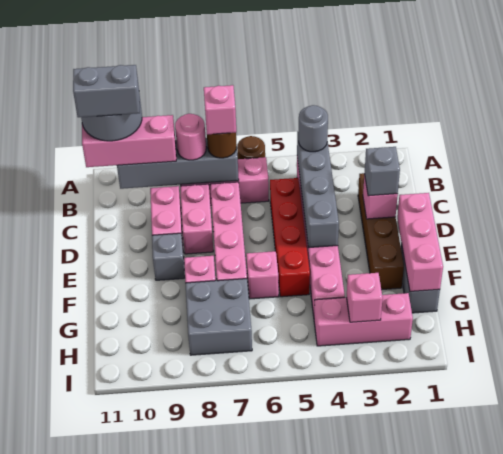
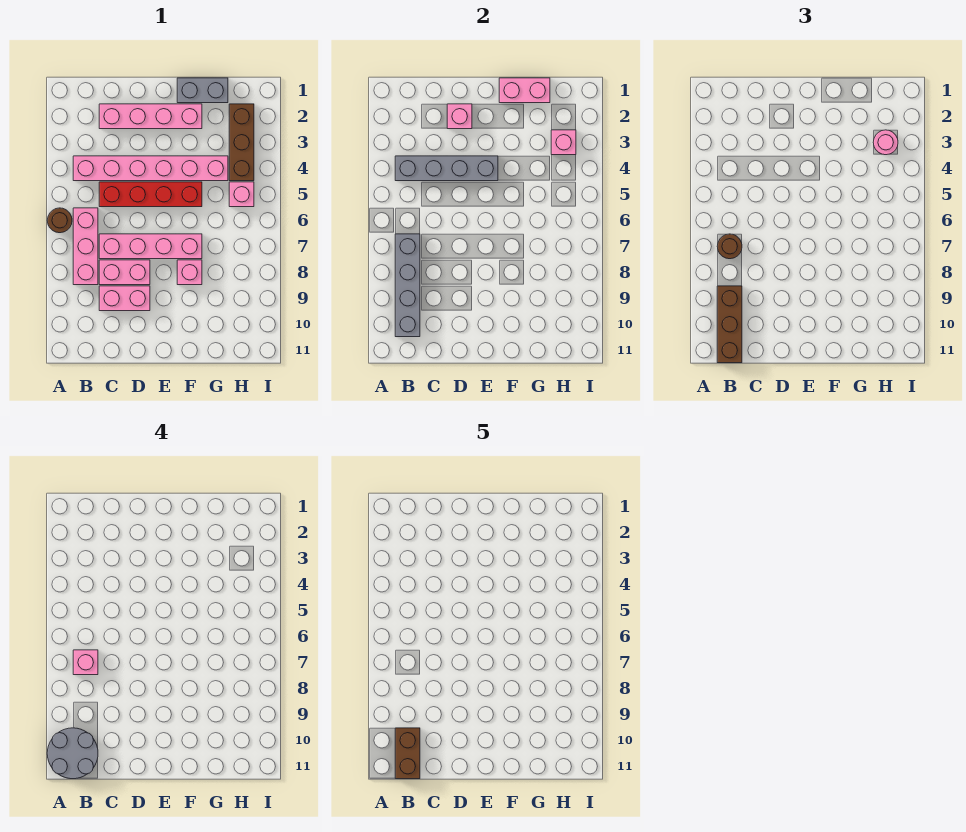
grey 1x1 round brick [299,105,328,152] -> none
pink 1x1 round brick [175,114,206,160] -> pink 1x1 round brick moved to [873,130,898,155]
pink 1x3 brick [82,115,176,167] -> brown 1x3 brick [717,286,742,363]
grey 1x2 brick [73,65,140,117] -> brown 1x2 brick [395,728,420,779]
brown 1x4 brick [358,173,404,290] -> pink 1x4 brick [99,104,202,129]
grey 1x1 brick [364,147,400,196] -> none
pink 1x3 brick [397,193,443,291] -> pink 1x2 brick [499,78,550,103]
grey 1x1 brick [152,233,185,280] -> none
pink 1x1 brick [246,251,279,299] -> pink 1x1 brick moved to [229,182,254,207]
grey 2x2 brick [185,279,252,355] -> none
pink 1x3 brick [314,293,413,346] -> brown 1x3 brick [229,104,254,181]

